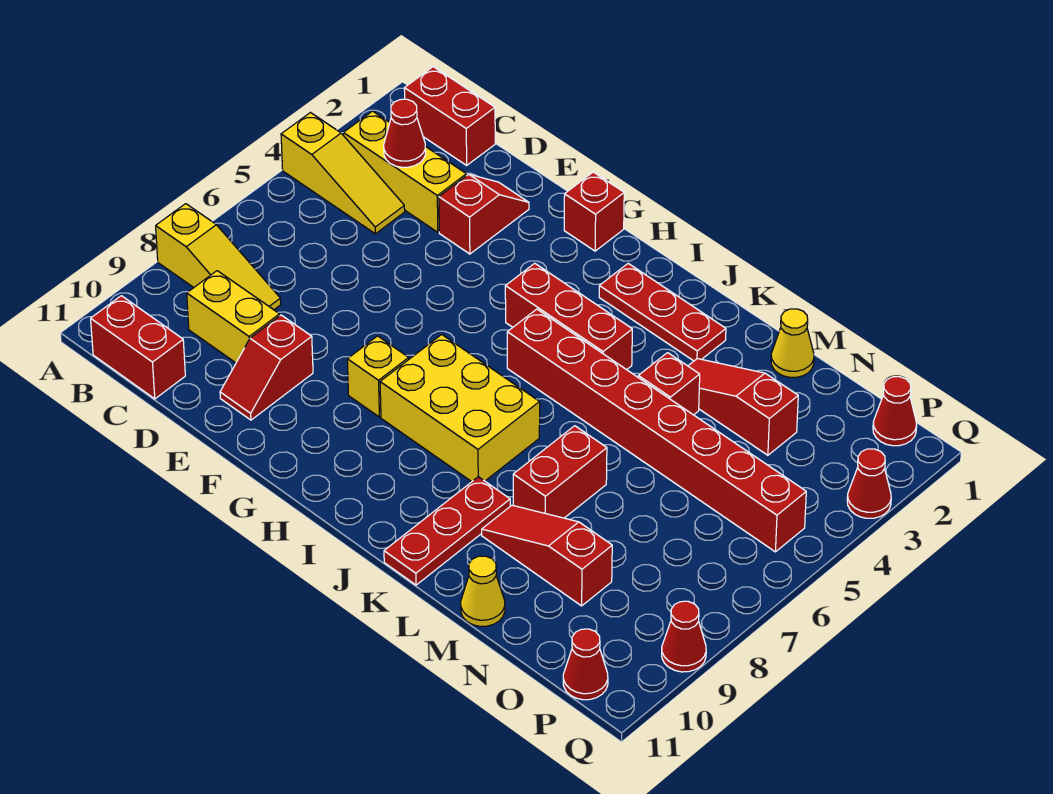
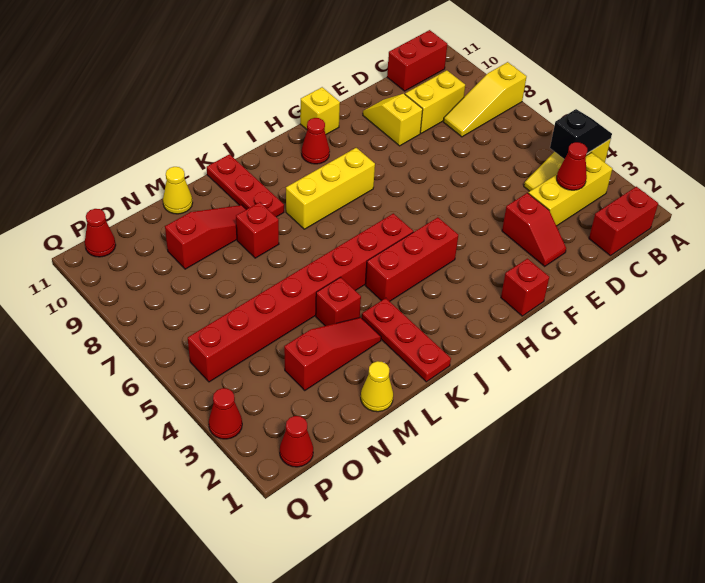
none -> black 1x2 slope [550,109,612,159]
red 1x2 slope [220,315,313,420] -> yellow 1x2 slope [363,94,423,146]
yellow 1x1 brick [347,336,409,417] -> yellow 1x1 brick moved to [300,87,340,134]
yellow 2x3 brick [380,335,540,482] -> yellow 1x3 brick [286,148,375,229]
red 1x3 plate [599,264,726,361] -> red 1x3 plate turned to [362,298,451,382]
red 1x2 brick [513,426,607,518] -> red 1x1 brick [236,202,279,258]
red 1x1 cone [662,601,706,672] -> red 1x1 cone moved to [302,118,330,164]

